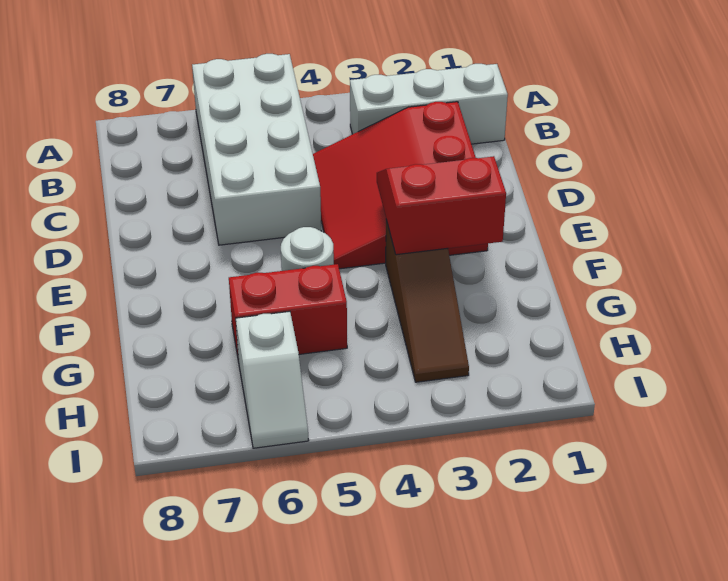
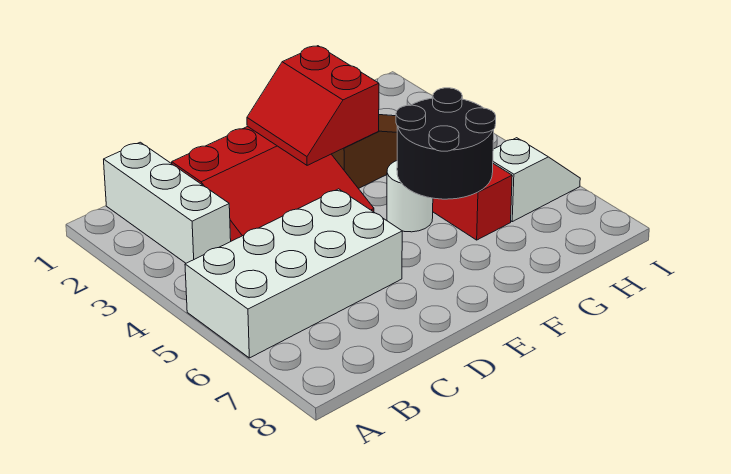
none -> black 2x2 round brick [396,88,496,199]

